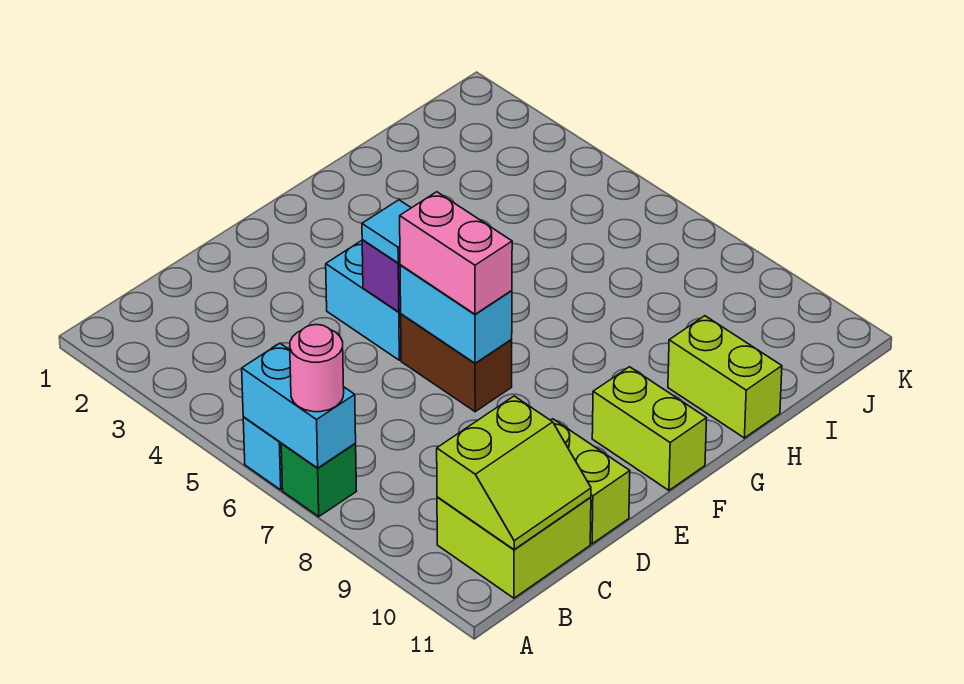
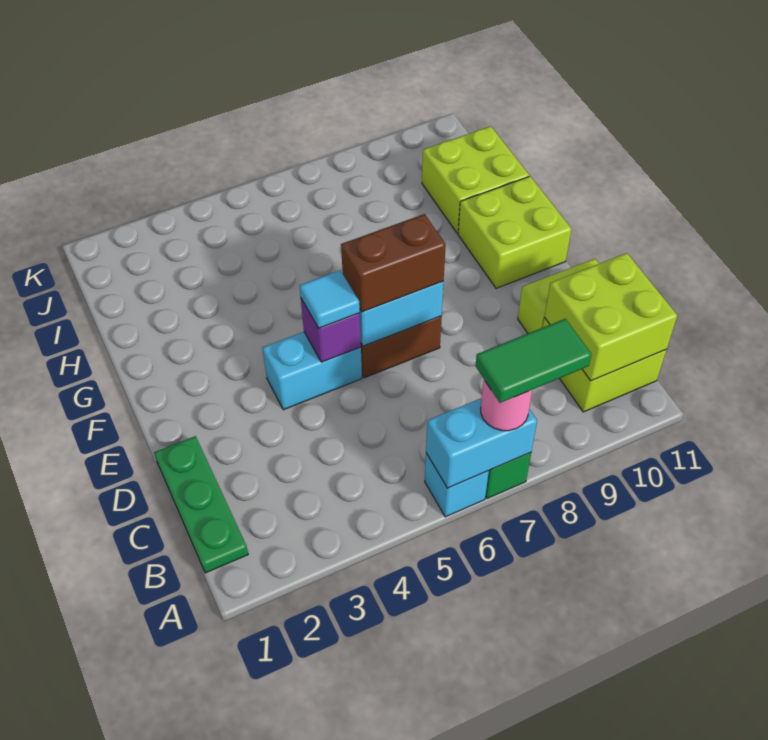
none -> green 1x2 tile [476,319,592,403]
none -> green 1x3 plate [154,436,248,573]
lime 2x2 slope [437,396,591,550] -> lime 2x2 brick [544,253,677,381]
pink 1x2 brick [400,192,512,314] -> brown 1x2 brick [341,214,446,312]
lime 1x2 brick [592,367,707,490] -> lime 2x2 brick [458,176,571,288]
lime 1x2 brick [668,316,782,438] -> lime 2x2 brick [422,126,529,233]

